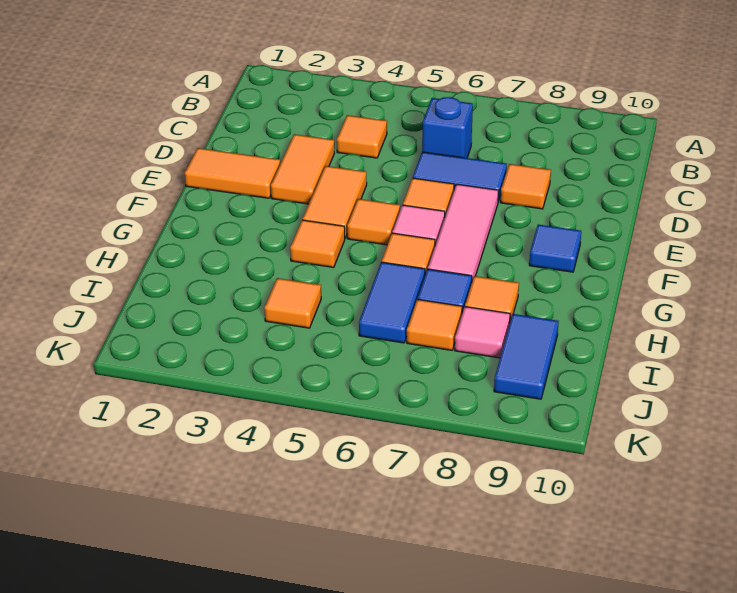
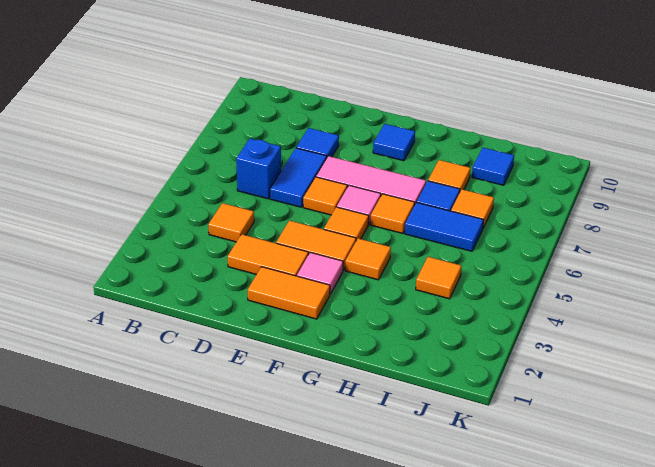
orange 1x1 tile [500,164,551,209] -> blue 1x1 tile [296,128,339,157]
orange 1x2 tile [185,148,280,198] -> orange 1x2 tile turned to [248,267,330,319]
pink 1x1 tile [455,307,510,358] -> pink 1x1 tile moved to [297,252,343,294]
blue 1x2 tile [494,314,559,399] -> blue 1x1 tile [472,148,514,185]

